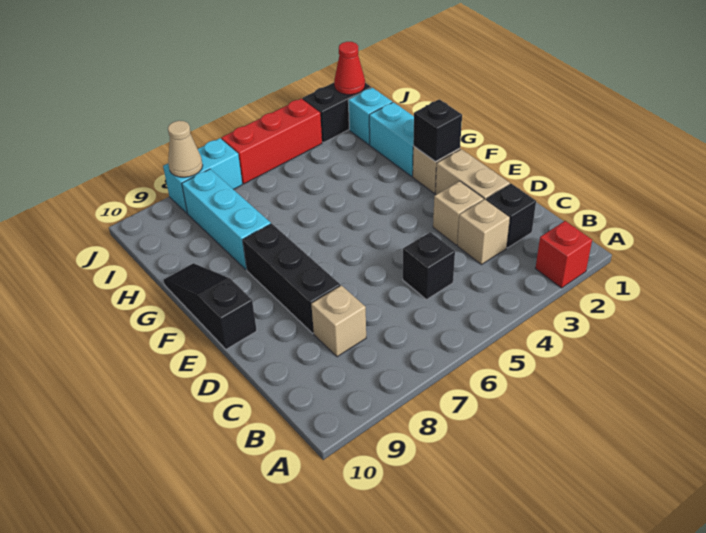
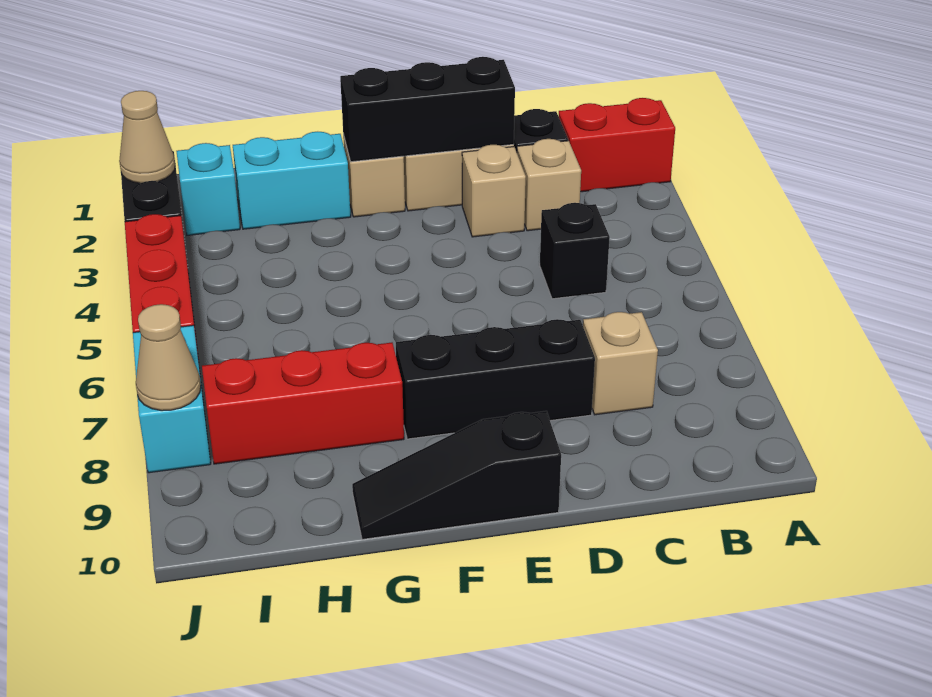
red 1x1 brick [535,221,592,288] -> red 1x2 brick [559,98,675,192]
black 1x1 brick [413,99,462,162] -> black 1x3 brick [340,57,515,162]
cyan 1x3 brick [182,169,271,270] -> red 1x3 brick [202,343,404,464]
red 1x1 cone [334,42,365,95] -> tan 1x1 cone [119,91,175,183]

